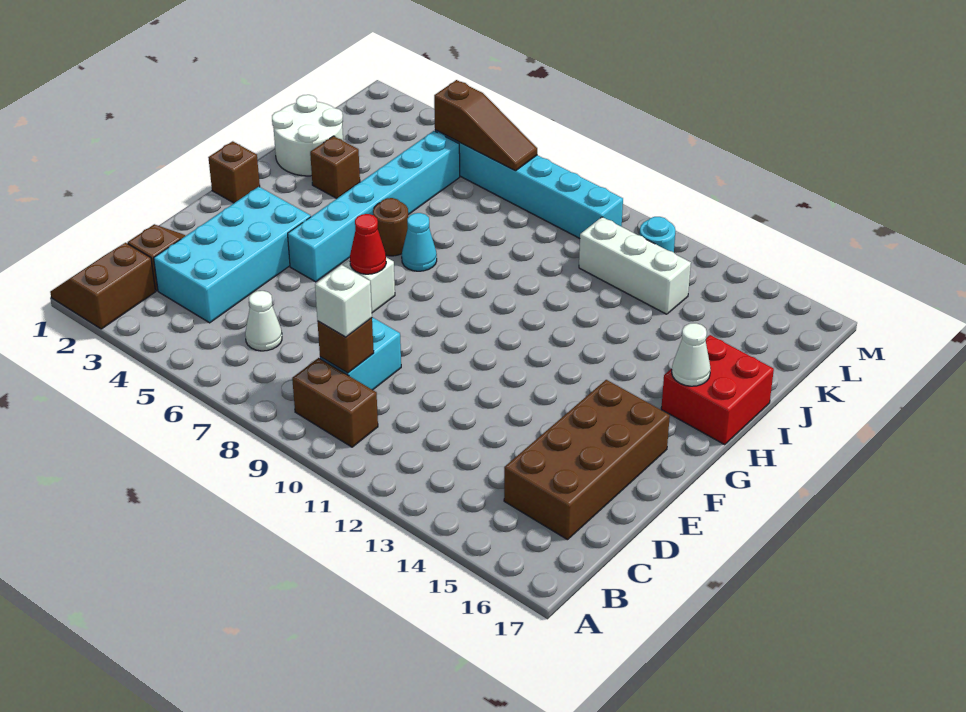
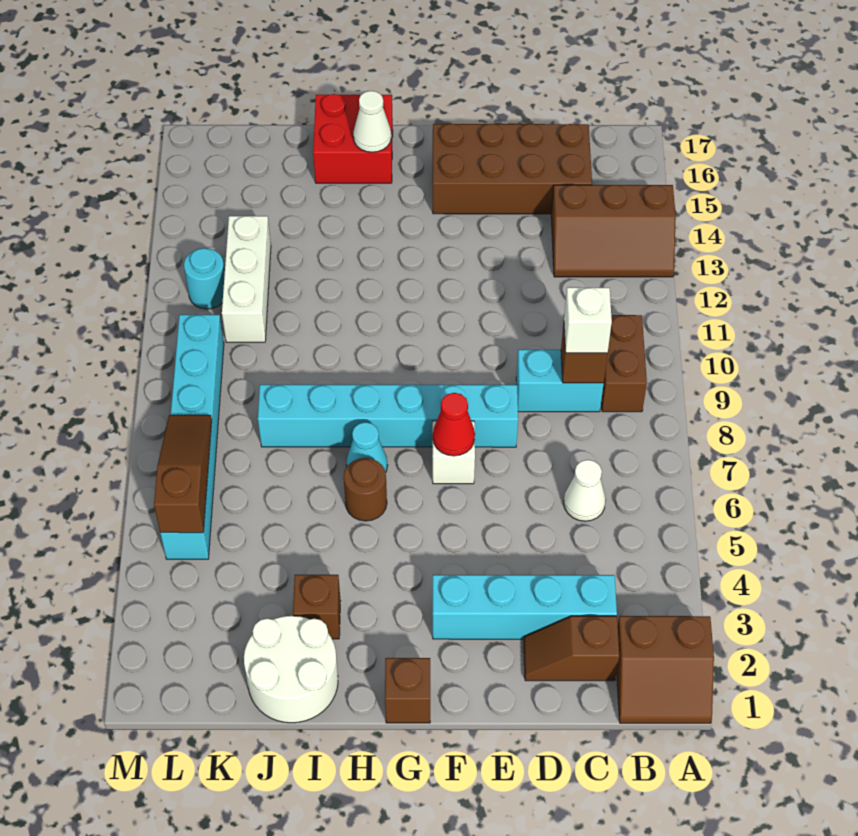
none -> brown 2x3 slope [551,185,676,277]
cyan 2x4 brick [154,187,311,323] -> cyan 1x4 brick [433,575,617,639]
cyan 1x6 brick [288,131,460,282] -> cyan 1x6 brick moved to [258,385,518,447]

